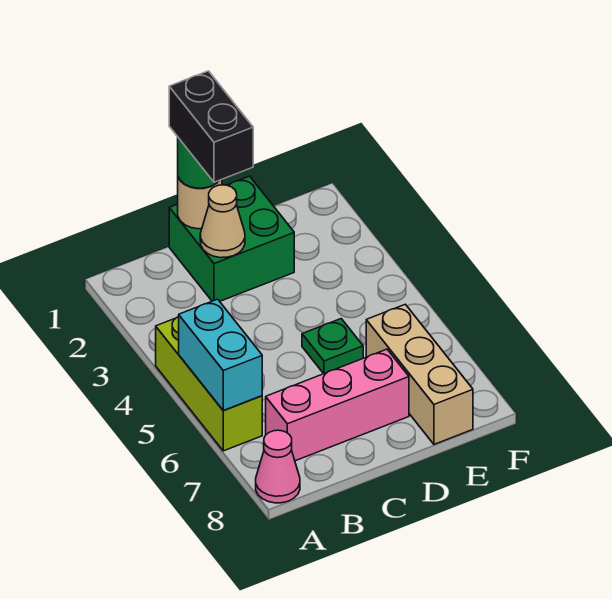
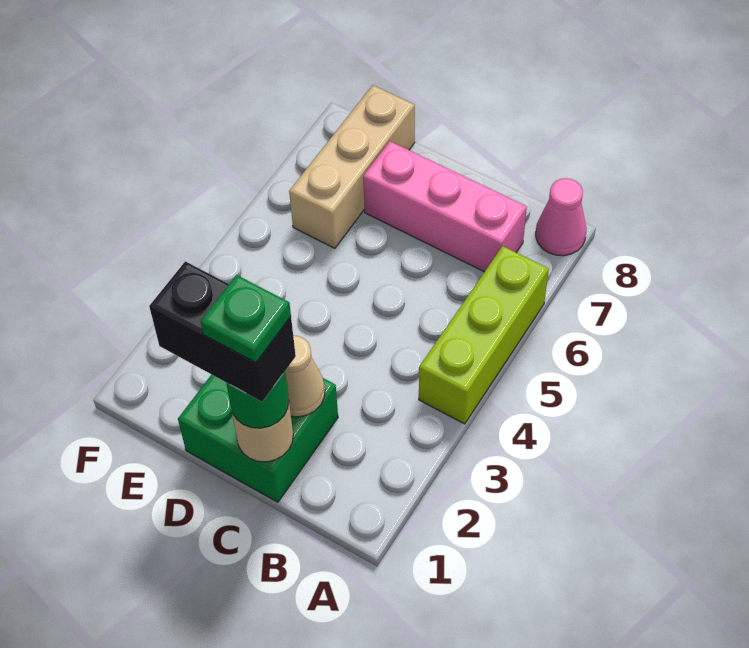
cyan 1x2 brick [179,299,262,410] -> none
black 1x2 brick [169,71,253,182] -> black 1x2 brick turned to [149,261,296,402]
green 1x1 plate [302,319,363,374] -> green 1x1 plate moved to [201,275,291,363]

